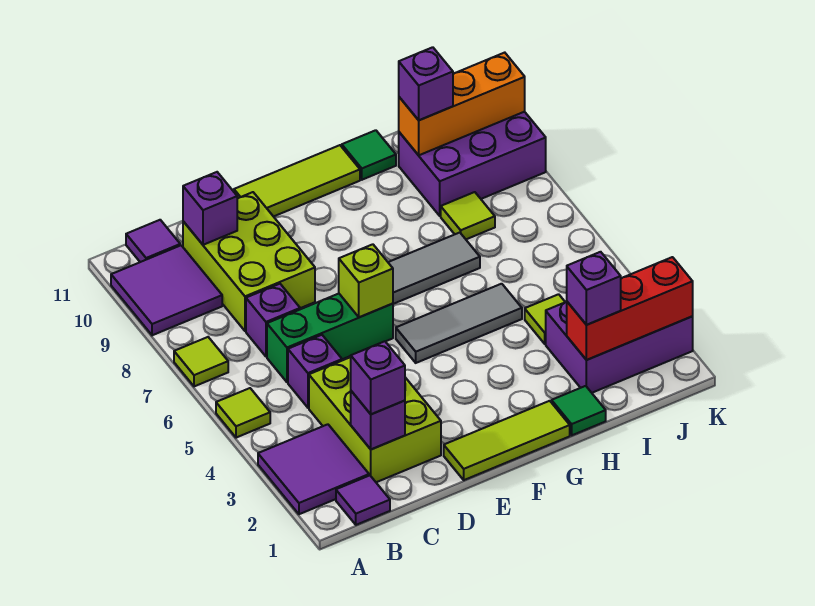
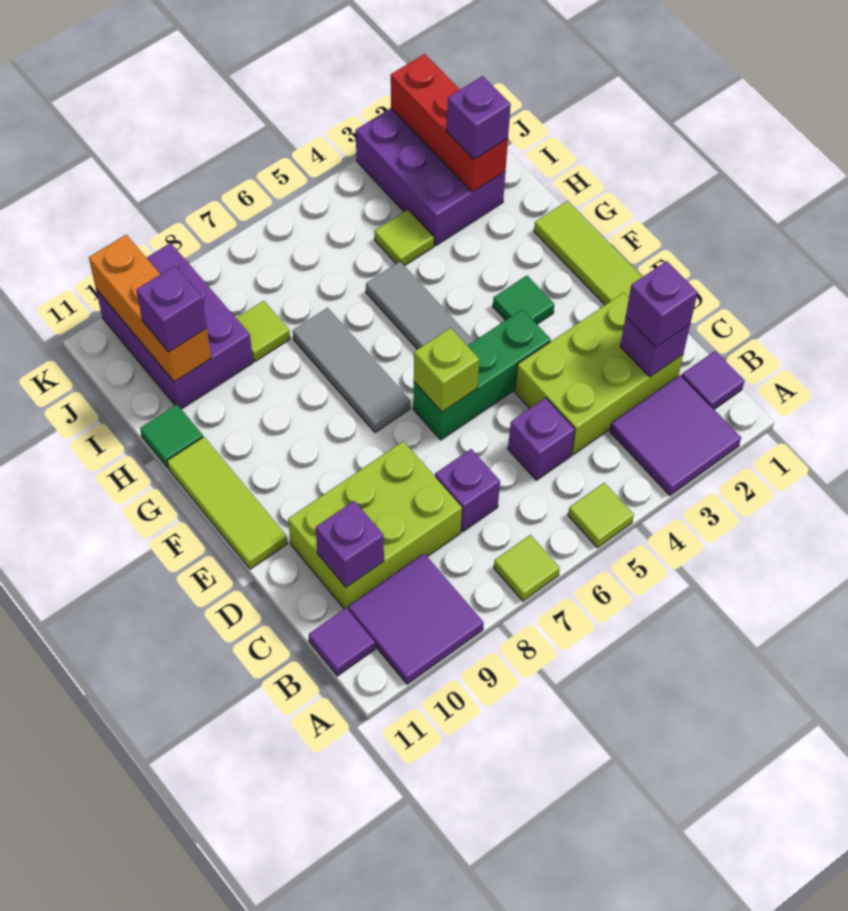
green 1x3 brick [267,294,393,382] -> green 1x3 brick turned to [413,309,551,440]
green 1x1 tile [552,386,606,435] -> green 1x1 tile moved to [493,276,554,324]

